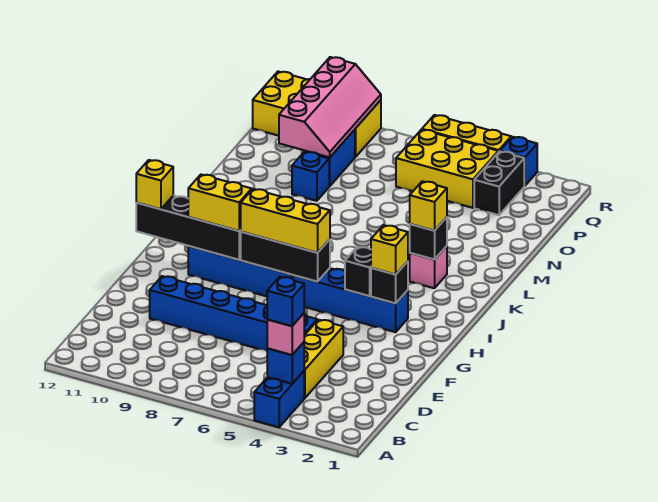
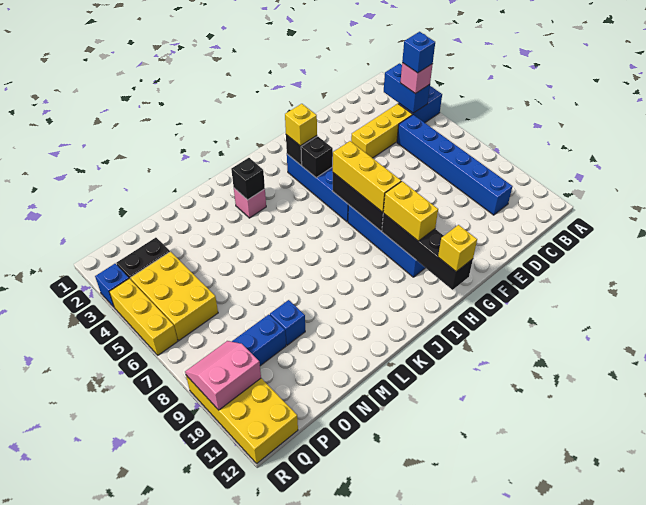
blue 1x1 brick [267,342,304,384] -> blue 1x2 brick [384,63,430,113]
blue 1x6 brick [150,276,317,351] -> blue 1x6 brick moved to [397,115,513,215]
yellow 1x1 brick [410,181,447,231] -> none
pink 2x4 slope [279,57,381,157] -> pink 2x2 slope [185,341,261,410]

